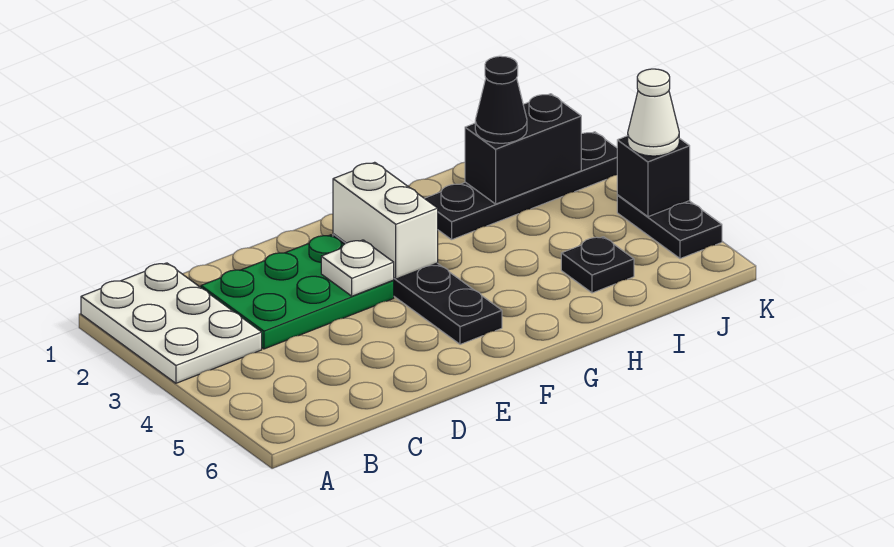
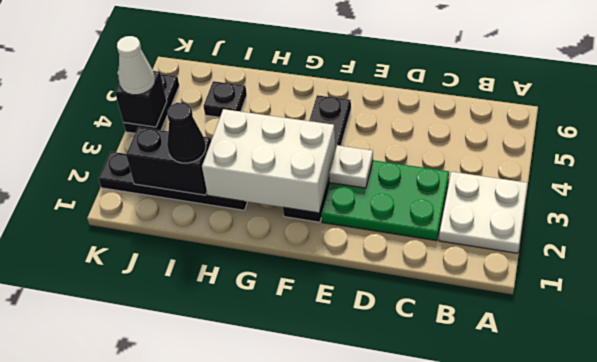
white 2x3 plate [81,263,262,383] -> white 2x2 plate [439,172,527,253]
white 1x2 brick [333,162,438,279] -> white 2x3 brick [202,109,335,213]

